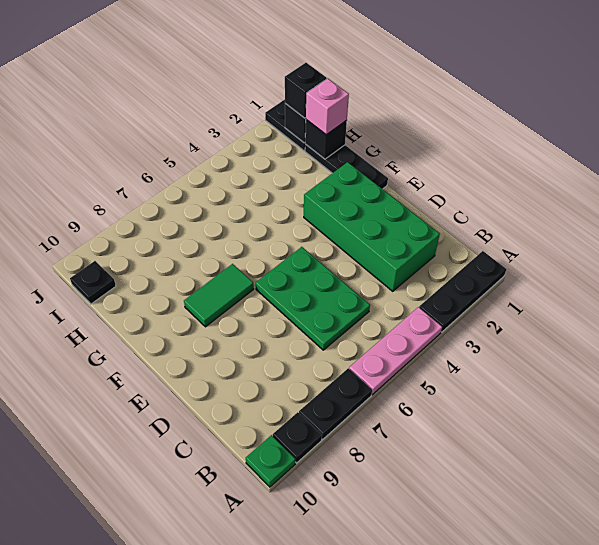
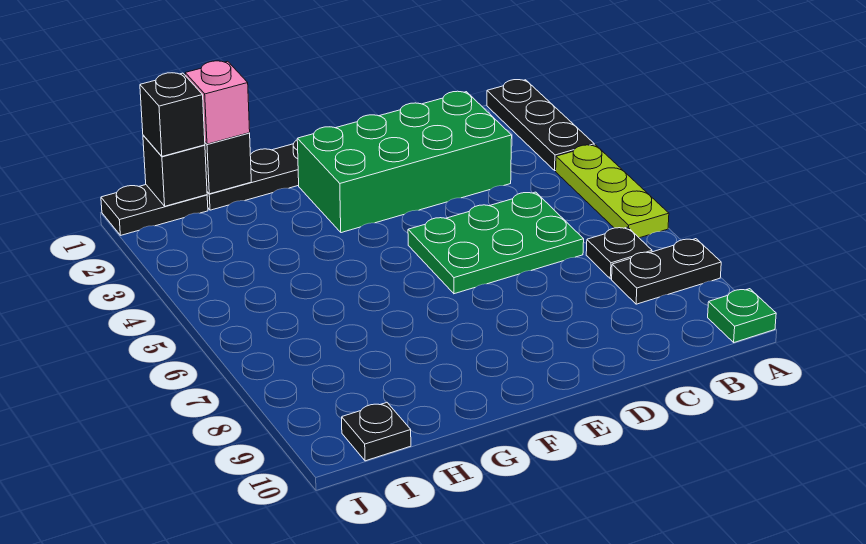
pink 1x3 plate [349,307,442,395] -> lime 1x3 plate [556,145,669,238]
black 1x2 plate [299,368,372,439] -> black 1x2 plate turned to [612,239,721,304]
black 1x1 plate [273,412,322,463] -> black 1x1 plate moved to [586,227,652,279]
green 1x2 tile [184,264,254,327] -> none

